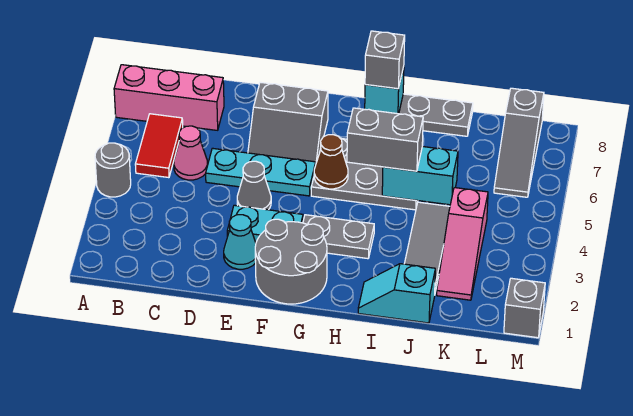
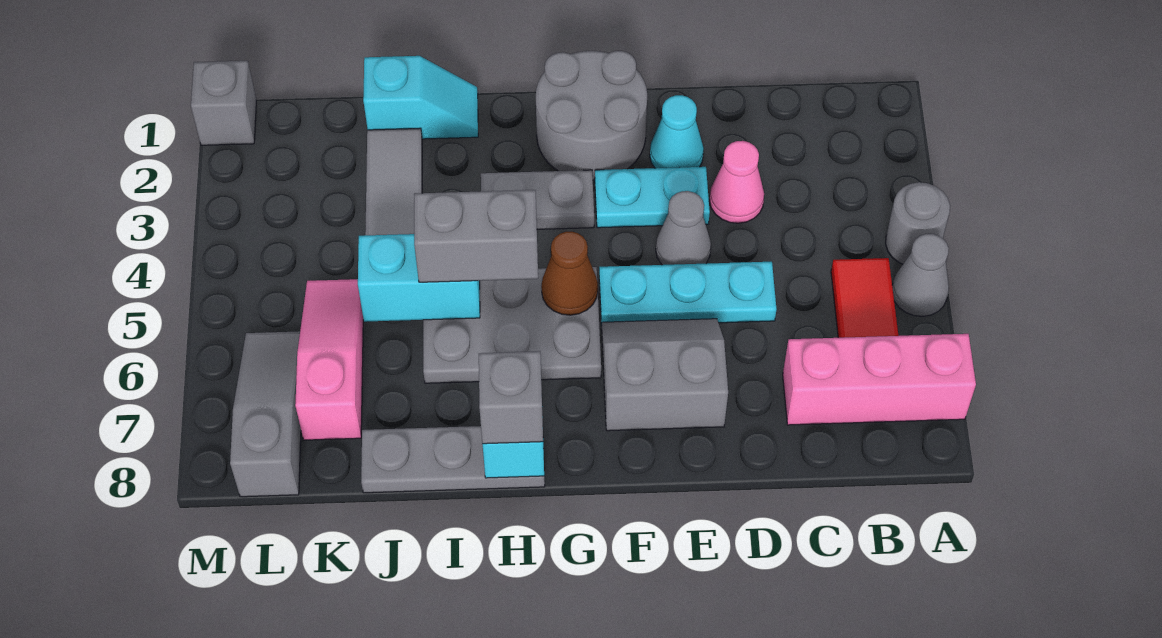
none -> grey 1x1 cone [892,234,949,316]
pink 1x1 cone [174,126,208,180] -> pink 1x1 cone moved to [710,141,764,223]
pink 1x3 slope [437,188,488,300] -> pink 1x3 slope moved to [295,279,363,440]

